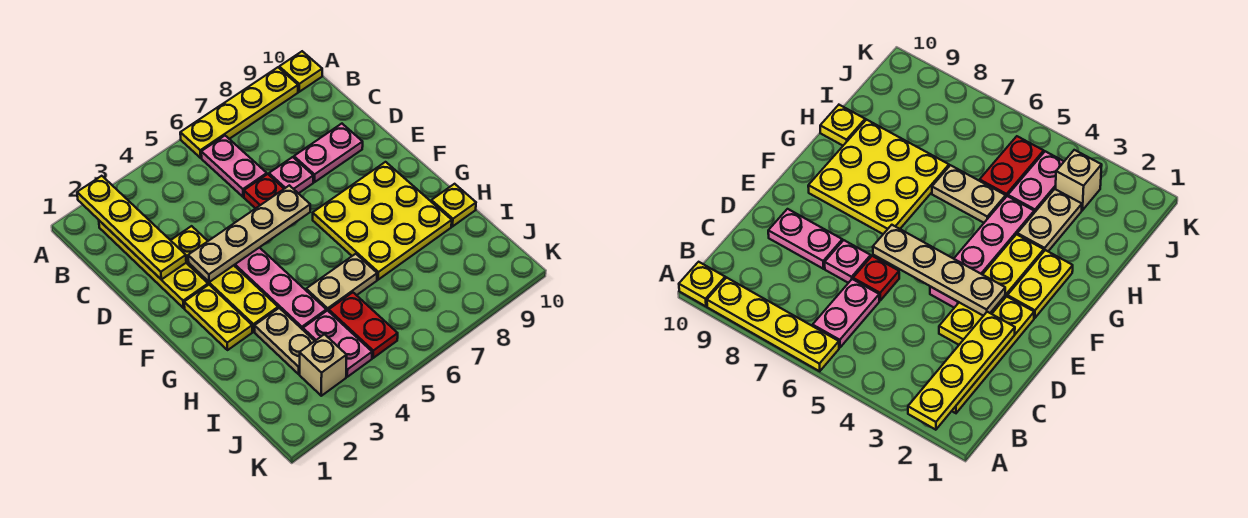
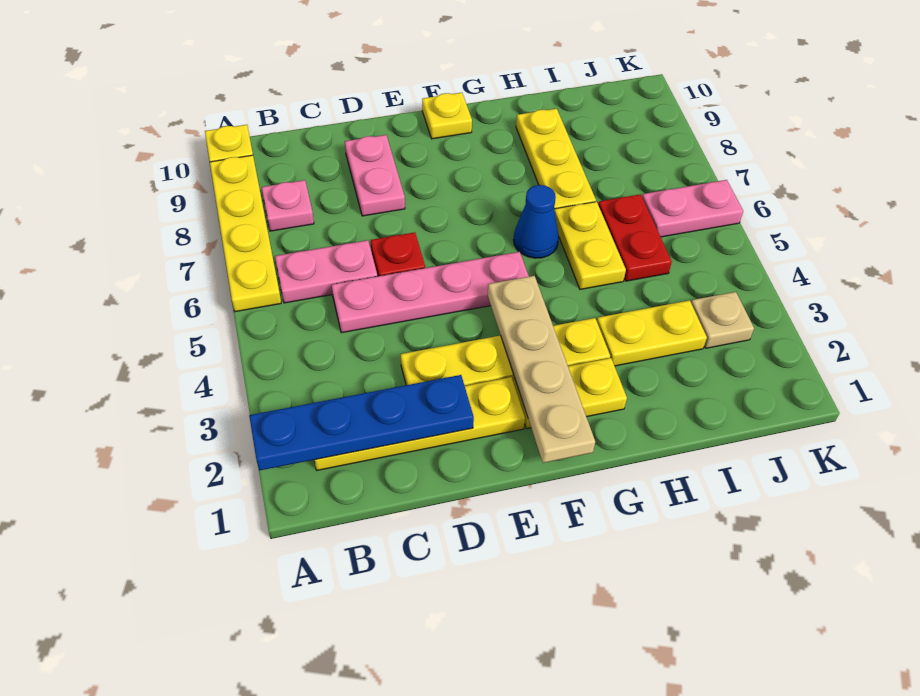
yellow 1x4 plate [77,176,186,280] -> blue 1x4 plate [249,375,474,471]
pink 1x1 plate [269,157,313,194] -> pink 1x1 plate moved to [262,180,314,231]
tan 1x4 plate [188,185,310,282] -> tan 1x4 plate moved to [488,276,595,463]
pink 1x4 plate [234,247,326,330] -> pink 1x4 plate moved to [332,252,529,333]
yellow 3x3 plate [313,162,452,280] -> yellow 1x3 plate [516,109,596,209]
none -> blue 1x1 cone [513,185,559,258]
tan 1x2 plate [255,308,314,374] -> yellow 1x2 plate [597,300,707,366]
tan 1x2 plate [306,254,377,311] -> yellow 1x2 plate [554,202,626,289]
yellow 1x1 plate [431,184,476,227] -> yellow 1x1 plate moved to [422,93,472,139]
pink 1x2 plate [303,310,372,377] -> pink 1x2 plate moved to [642,180,743,237]
red 1x2 plate [329,292,398,358] -> red 1x2 plate turned to [598,194,672,281]
tan 1x1 brick [300,334,347,396] -> tan 1x1 plate [691,292,754,348]

